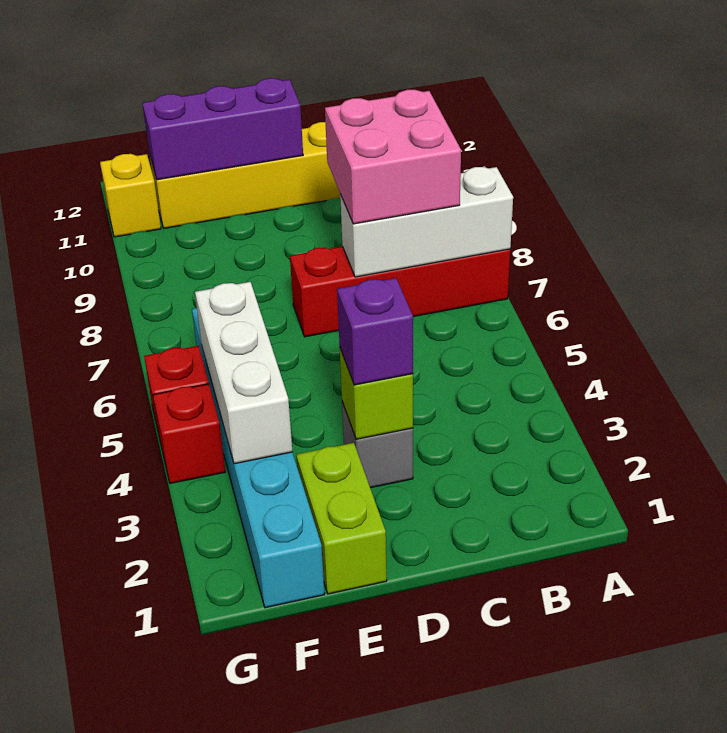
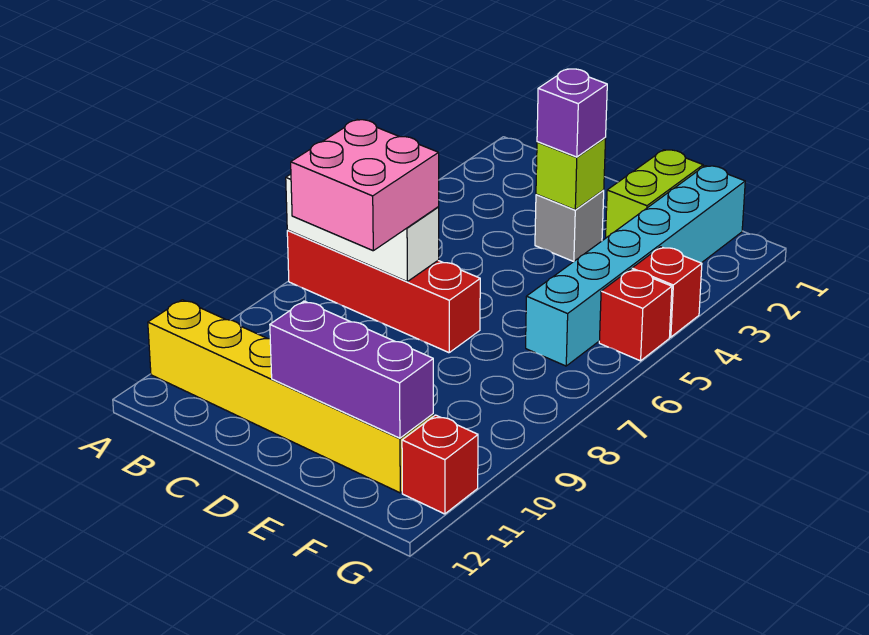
white 1x3 brick [195,282,293,464] -> none
yellow 1x1 brick [100,154,161,237] -> red 1x1 brick [402,415,478,514]

